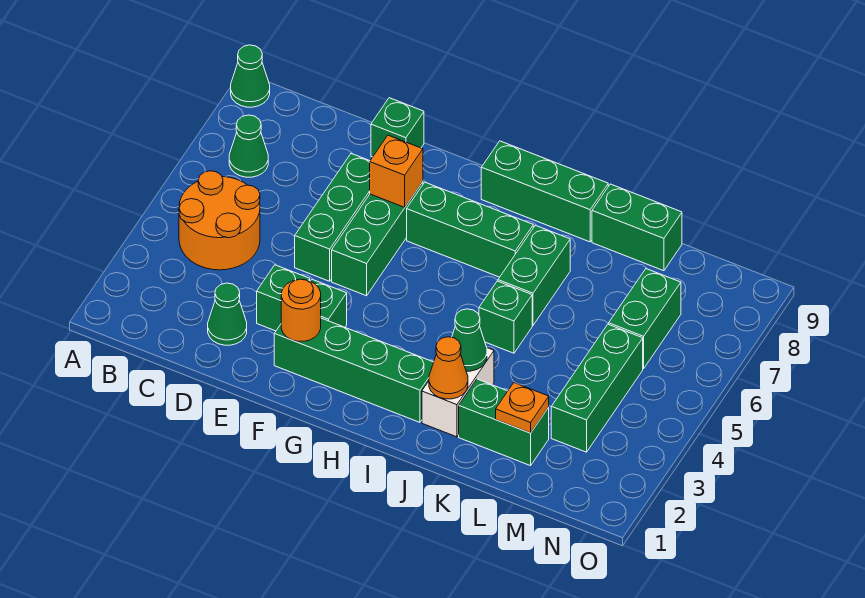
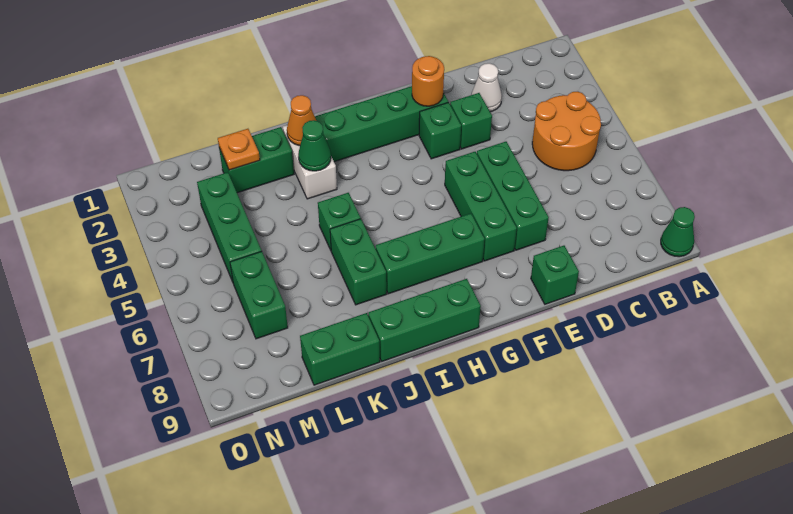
green 1x1 cone [229,115,268,177] -> none
green 1x1 cone [208,283,247,345] -> white 1x1 cone [472,63,502,112]
orange 1x1 brick [370,135,423,207] -> none

